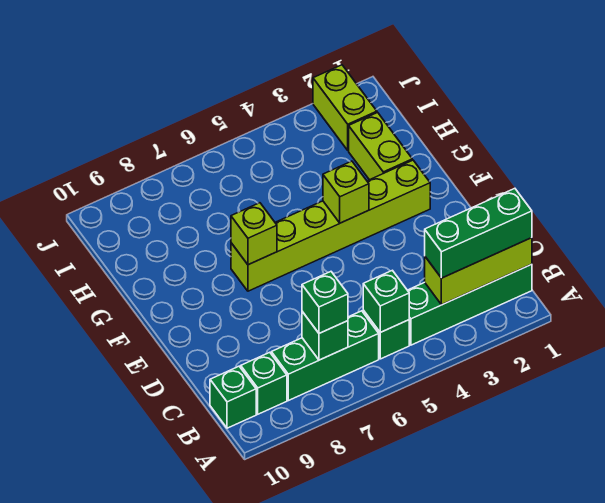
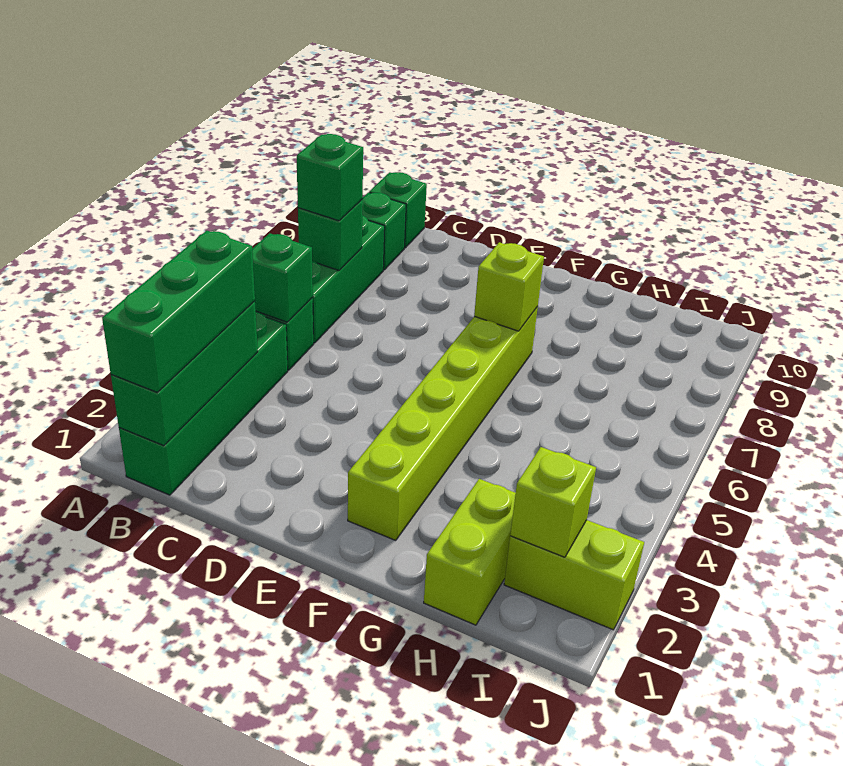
lime 1x3 brick [425,238,532,305] -> green 1x3 brick [111,301,258,446]
lime 1x1 brick [323,161,369,223] -> lime 1x1 brick moved to [510,447,596,557]
lime 1x2 brick [349,112,412,180] -> lime 1x2 brick turned to [424,479,516,625]

